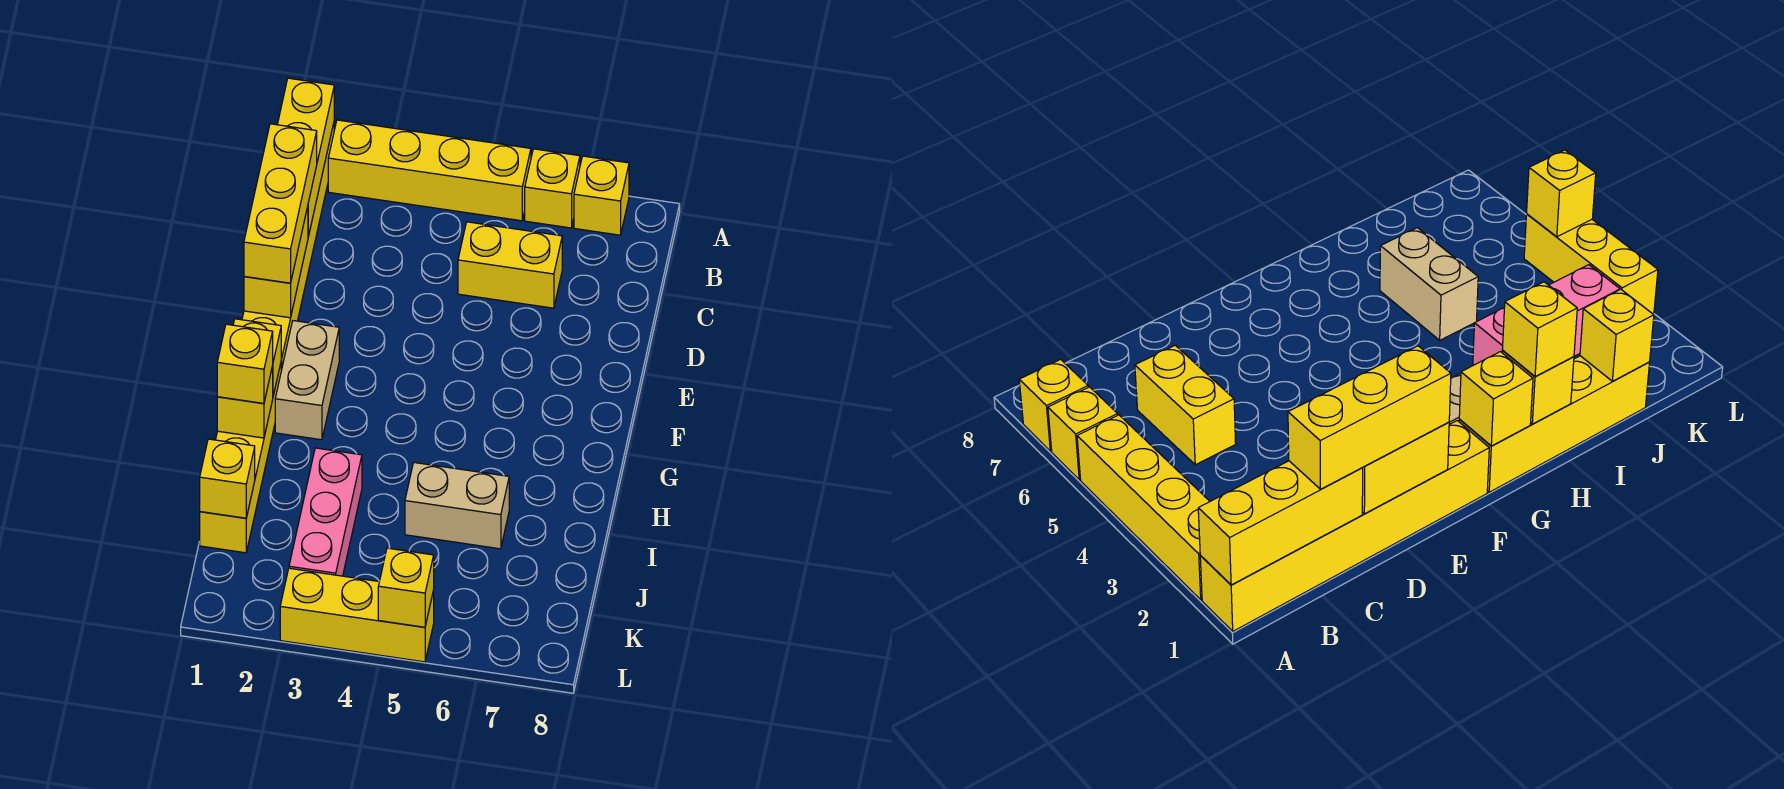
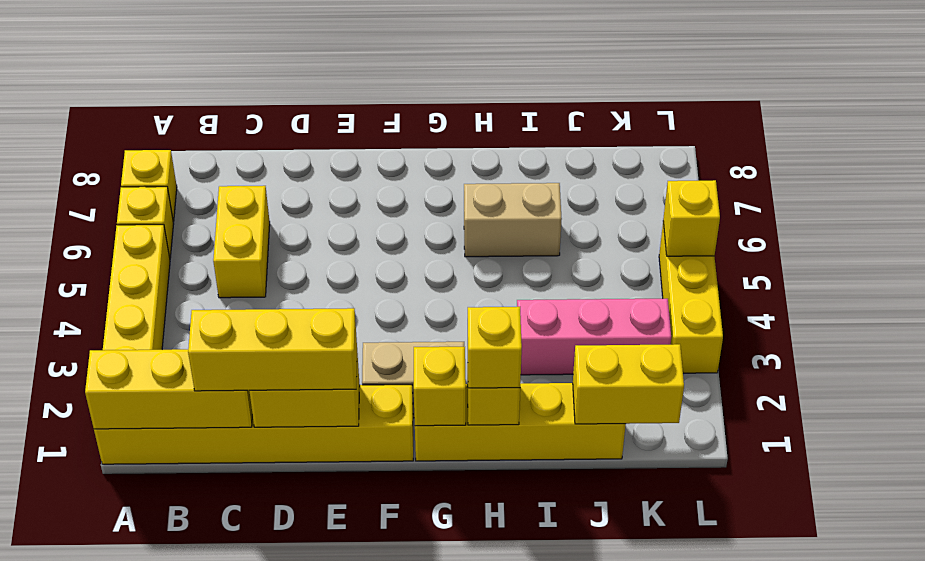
tan 1x2 brick [405,463,509,549] -> tan 1x2 brick turned to [464,183,562,257]
yellow 1x1 brick [200,439,255,518] -> yellow 1x2 brick [573,344,684,424]

